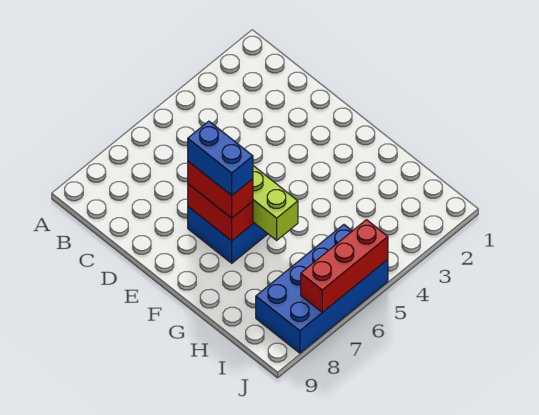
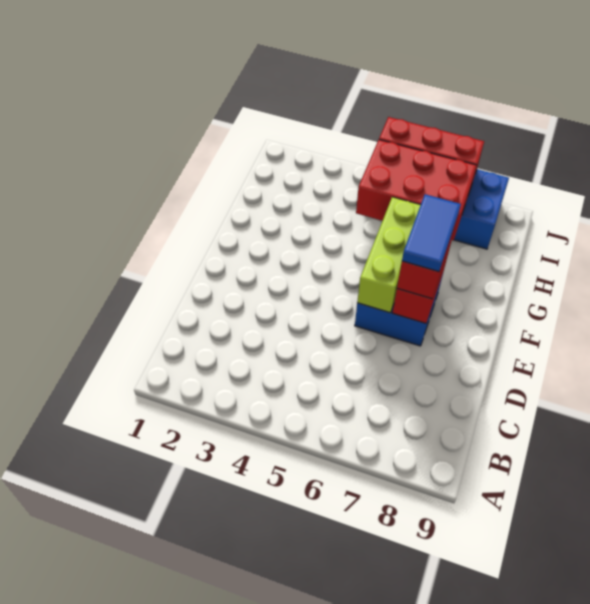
blue 1x2 brick [188,121,253,195] -> blue 1x2 tile [402,194,461,272]
none -> red 2x3 brick [356,140,477,240]

